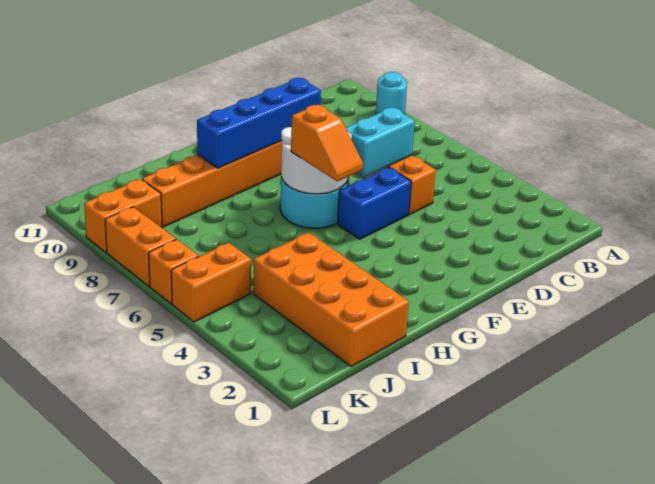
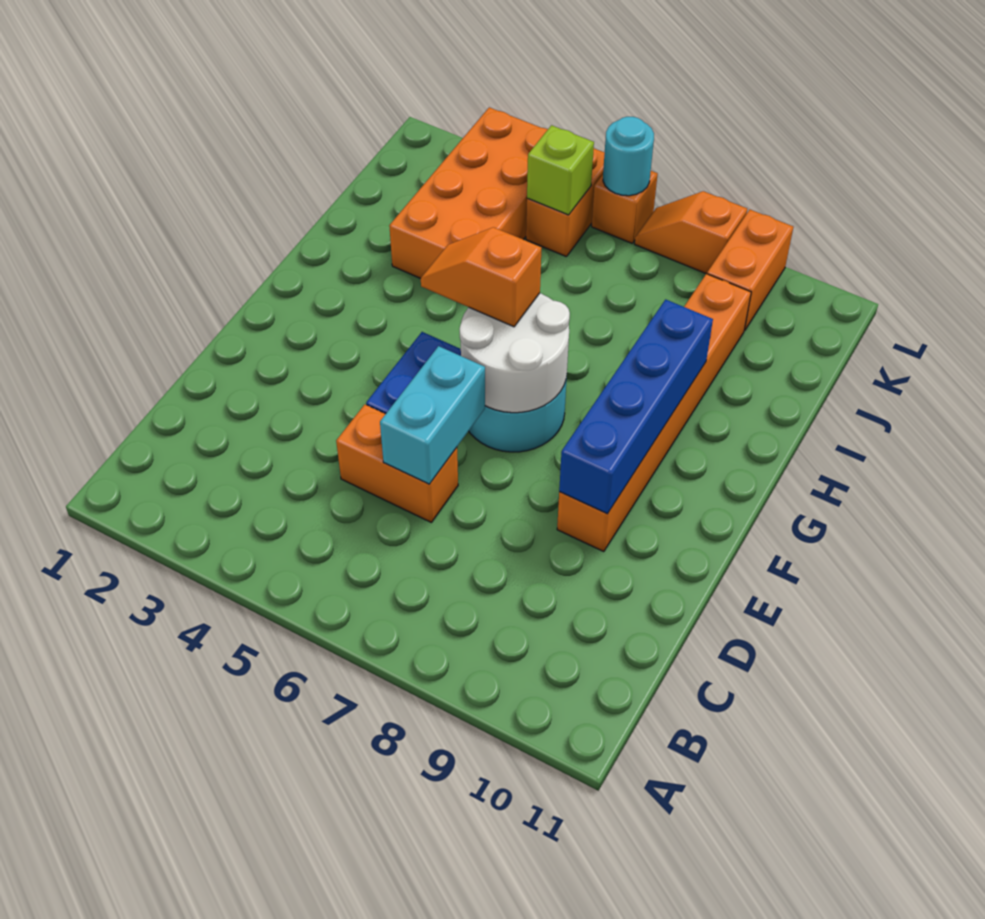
cyan 1x1 round brick [376,72,407,114] -> cyan 1x1 round brick moved to [603,117,654,196]
orange 2x4 brick [253,233,409,367] -> orange 2x4 brick turned to [389,107,548,278]
none -> lime 1x1 brick [527,125,594,215]
orange 1x2 brick [105,207,176,286] -> orange 1x2 slope [635,191,747,274]

